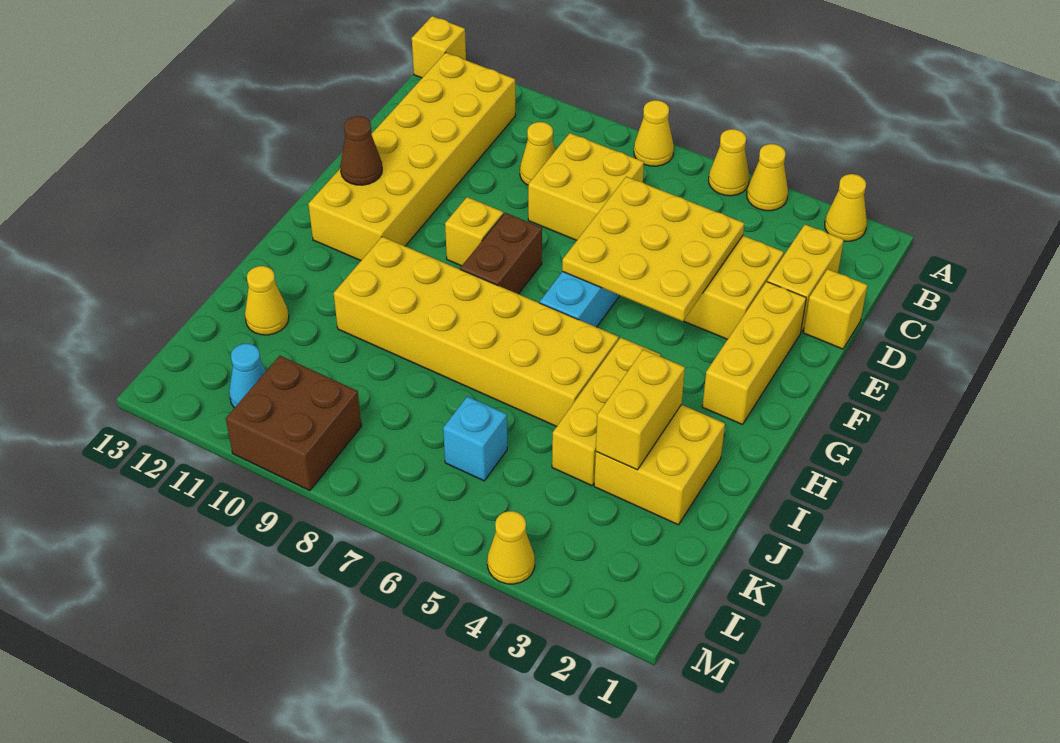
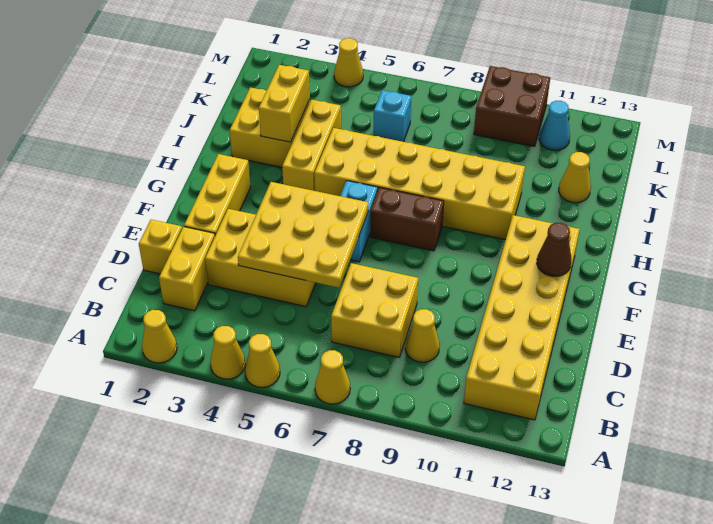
yellow 1x1 brick [412,16,466,78] -> none
brown 1x2 brick [460,213,542,294] -> brown 1x2 brick turned to [370,187,444,251]
yellow 1x1 brick [445,197,503,266] -> none

